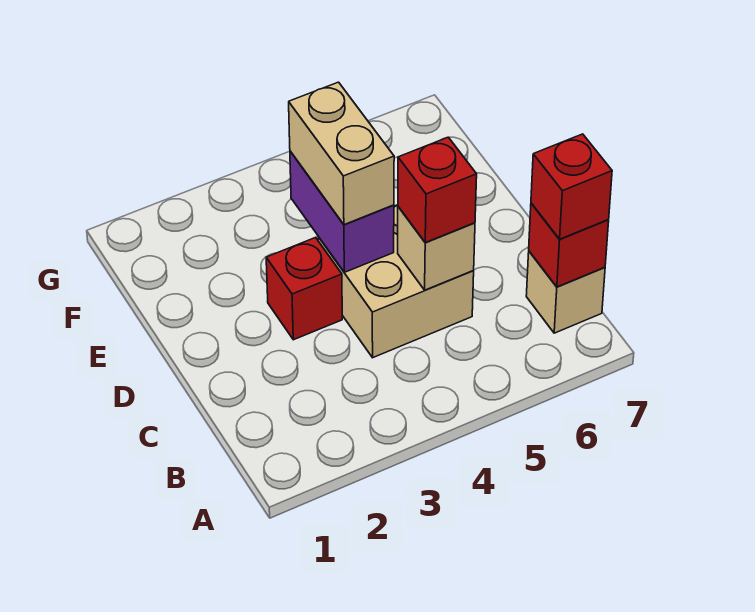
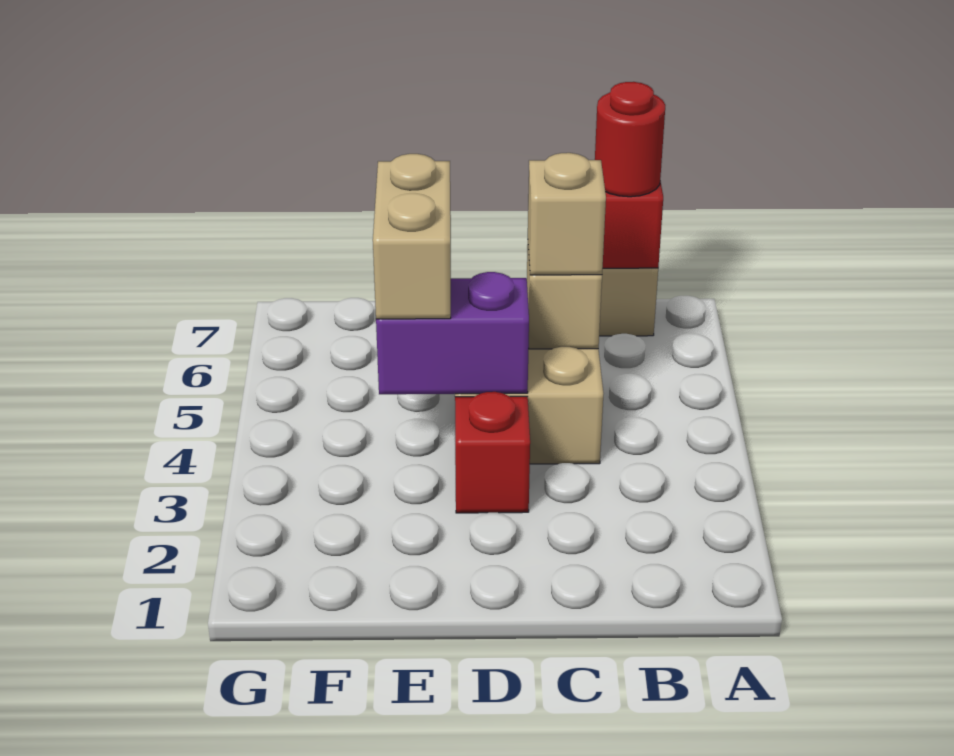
red 1x1 brick [531,134,612,239] -> red 1x1 round brick [595,82,665,197]
red 1x1 brick [398,137,477,243] -> tan 1x1 brick [528,153,606,275]
tan 1x2 brick [289,82,394,225] -> tan 1x2 brick turned to [373,154,451,319]

